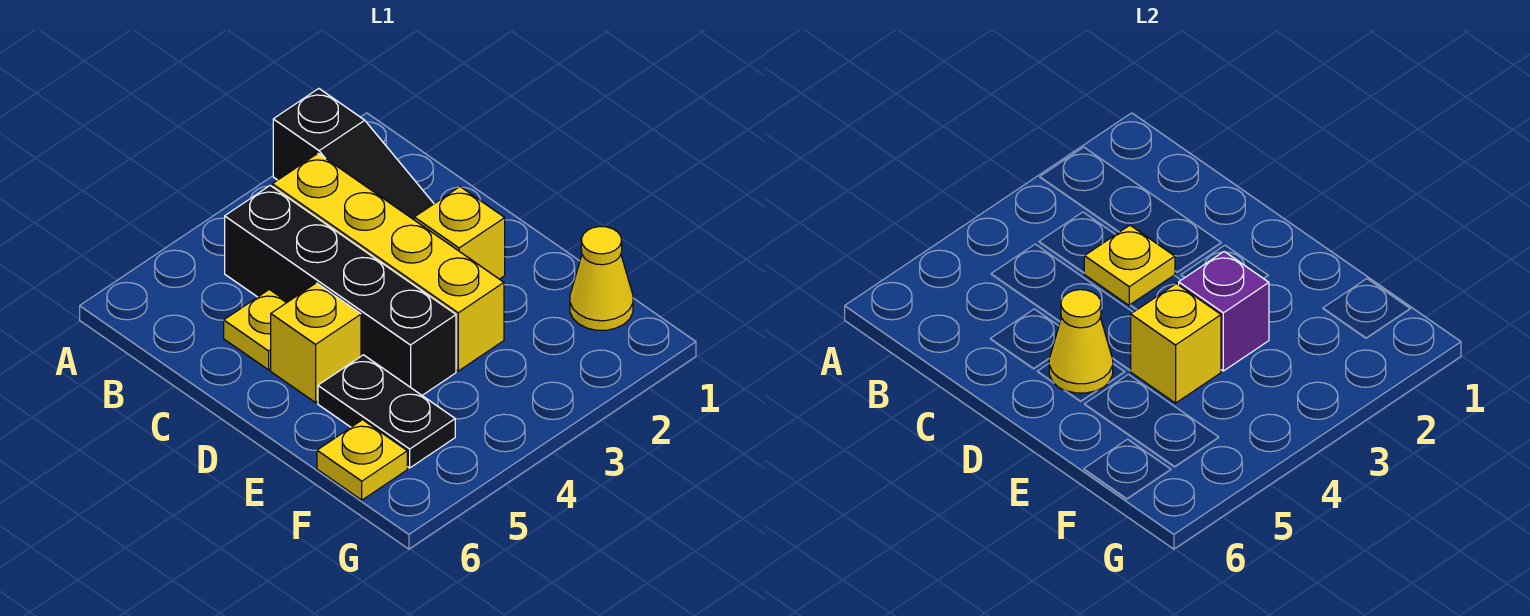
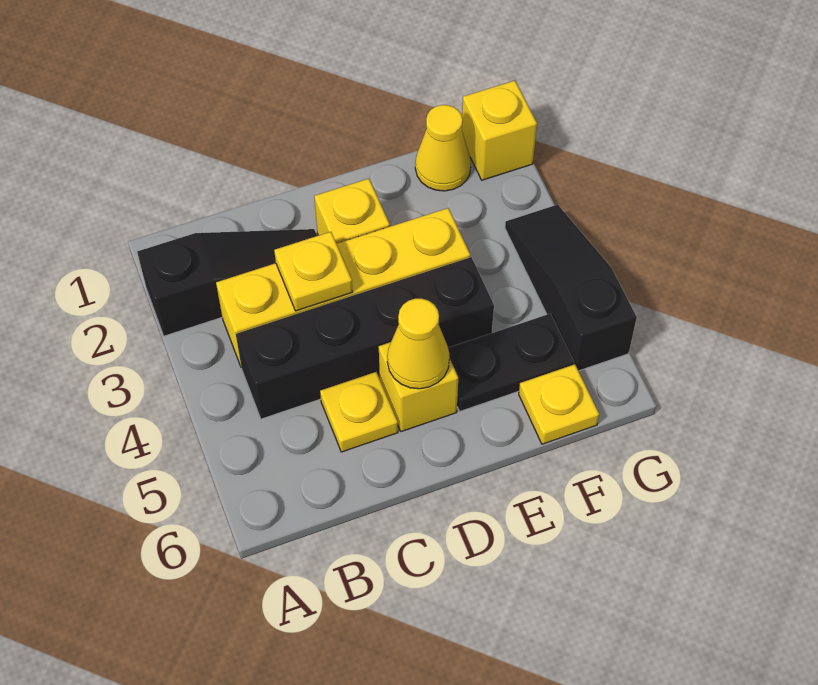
purple 1x1 brick [1179,252,1269,371] -> none
yellow 1x1 brick [1131,284,1221,403] -> yellow 1x1 brick moved to [462,81,537,180]
none -> black 1x3 slope [505,205,637,371]

